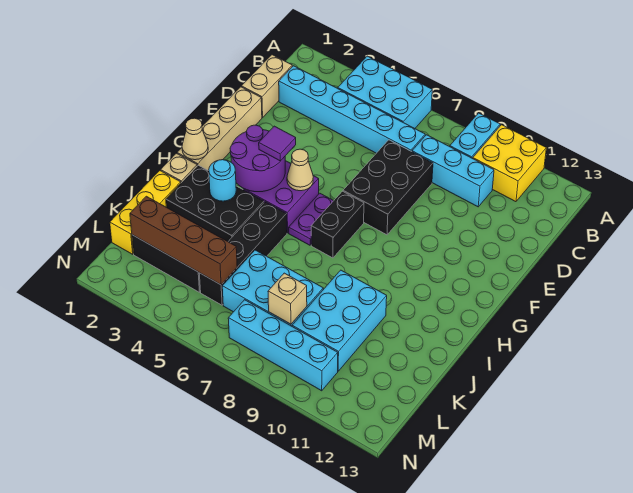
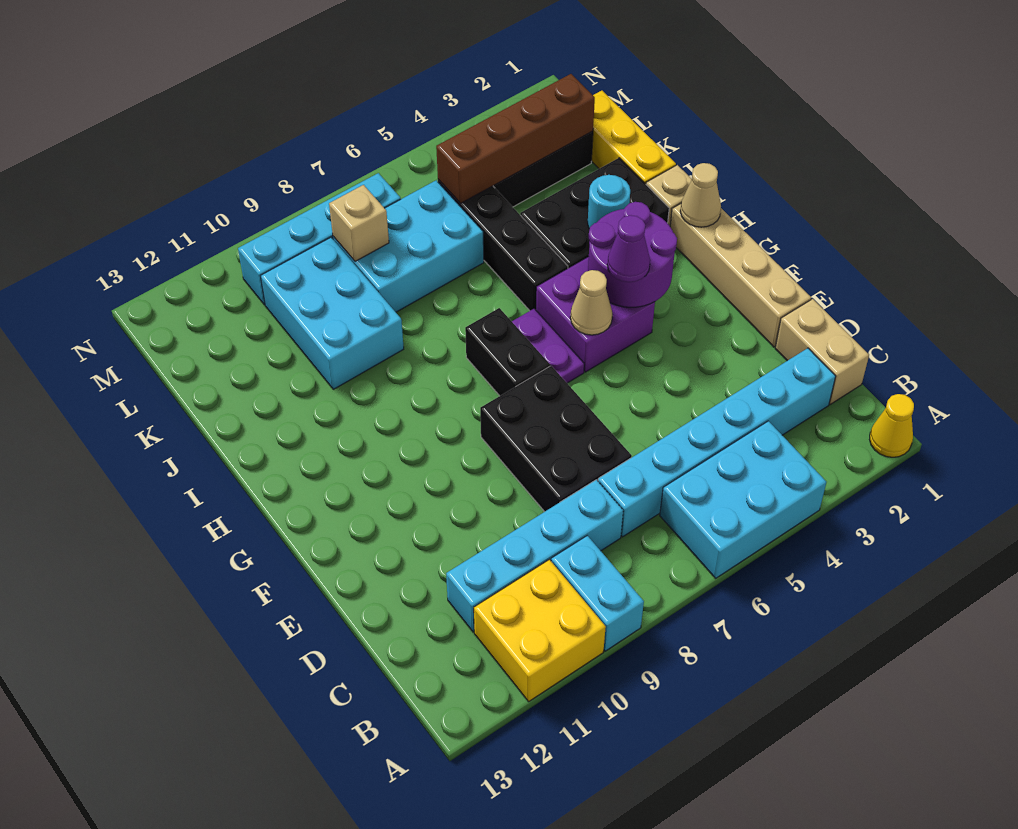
none -> yellow 1x1 cone [870,394,914,457]
cyan 1x3 brick [412,135,494,207] -> cyan 1x4 brick [446,480,623,632]
purple 1x1 tile [259,126,296,161] -> purple 1x1 cone [607,215,650,282]

